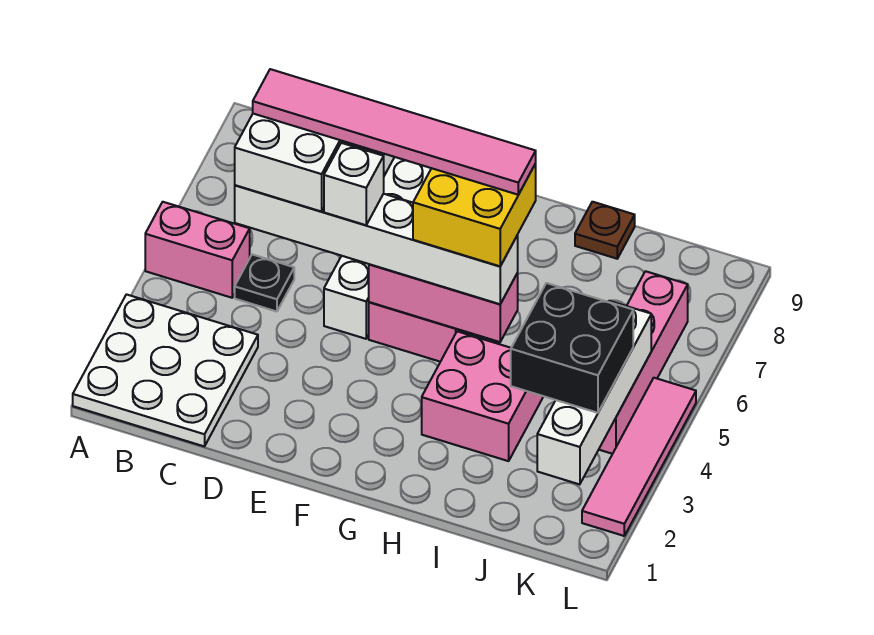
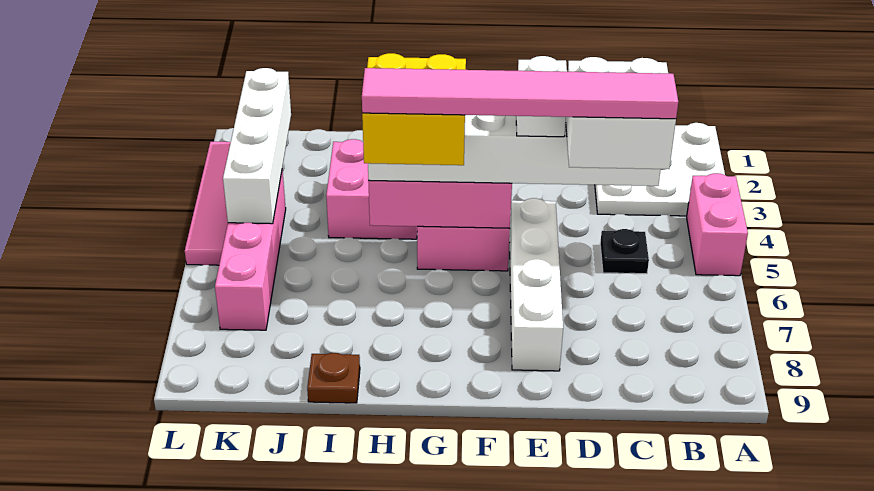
pink 1x2 brick [145,202,250,298] -> pink 1x2 brick turned to [687,173,748,276]
black 2x2 brick [511,283,633,413] -> none

